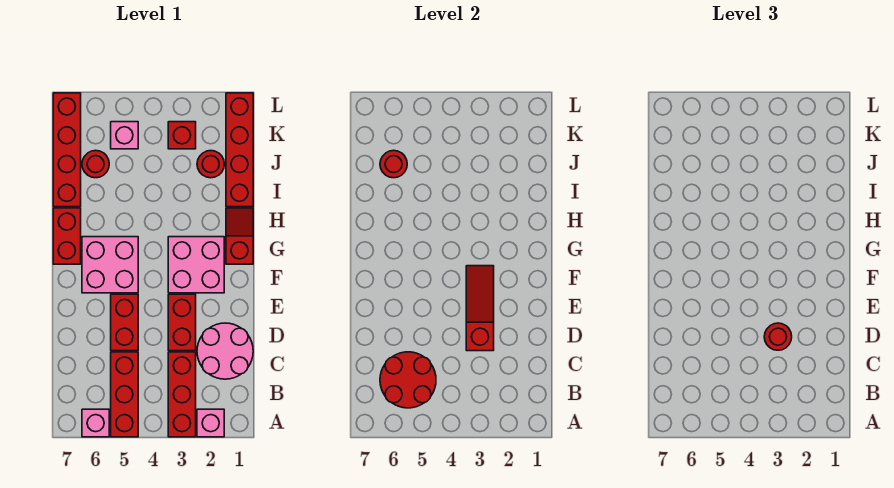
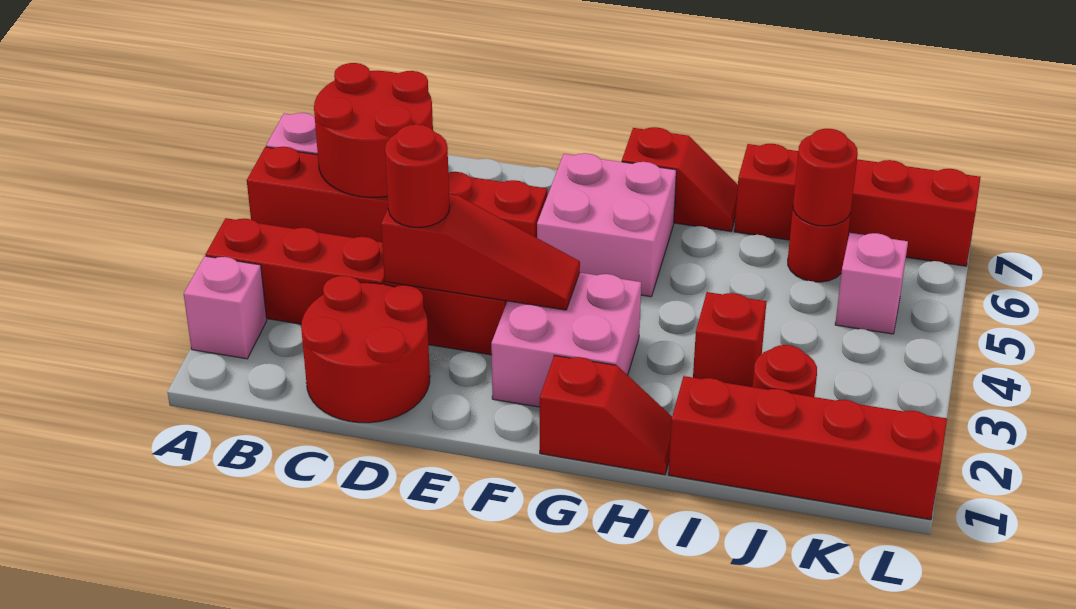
pink 2x2 round brick [197,323,253,379] -> red 2x2 round brick [301,276,430,423]
red 1x2 brick [53,208,81,264] -> red 1x2 slope [622,127,738,231]
red 1x1 brick [168,122,196,149] -> red 1x1 brick moved to [693,292,767,387]

